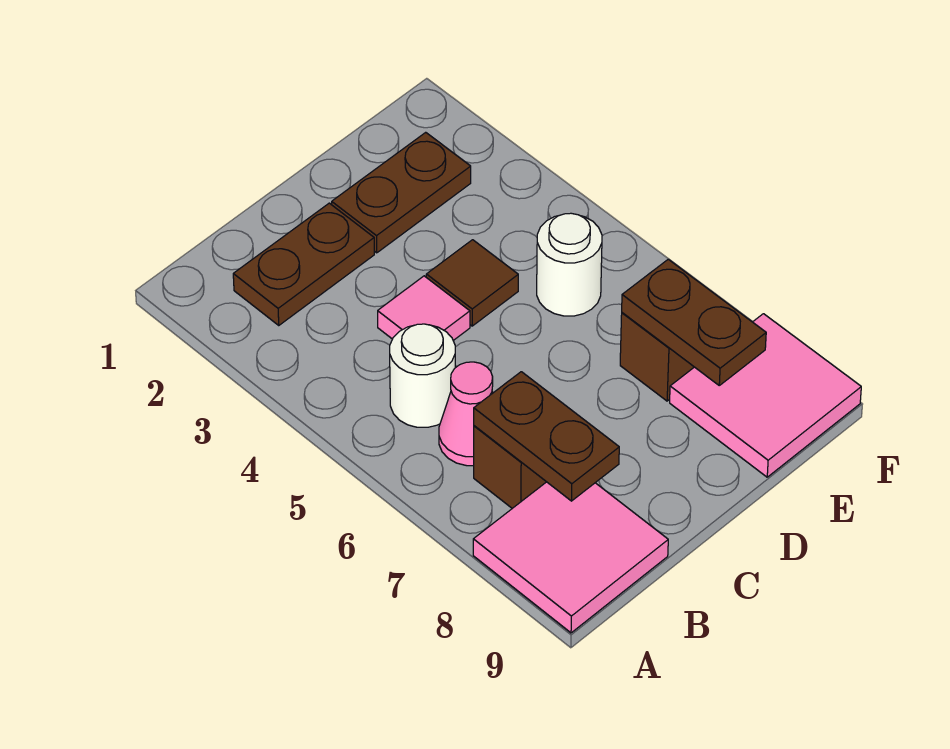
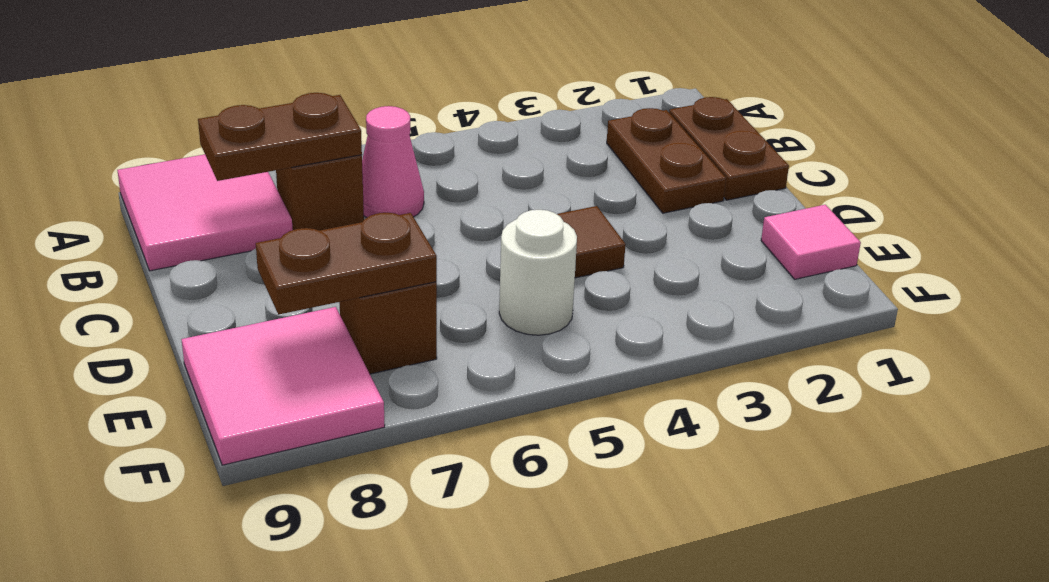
white 1x1 round brick [390,324,455,427] -> none
pink 1x1 tile [378,276,470,341] -> pink 1x1 tile moved to [761,205,861,279]
brown 1x2 plate [332,132,471,253] -> brown 1x2 plate moved to [669,97,789,200]

